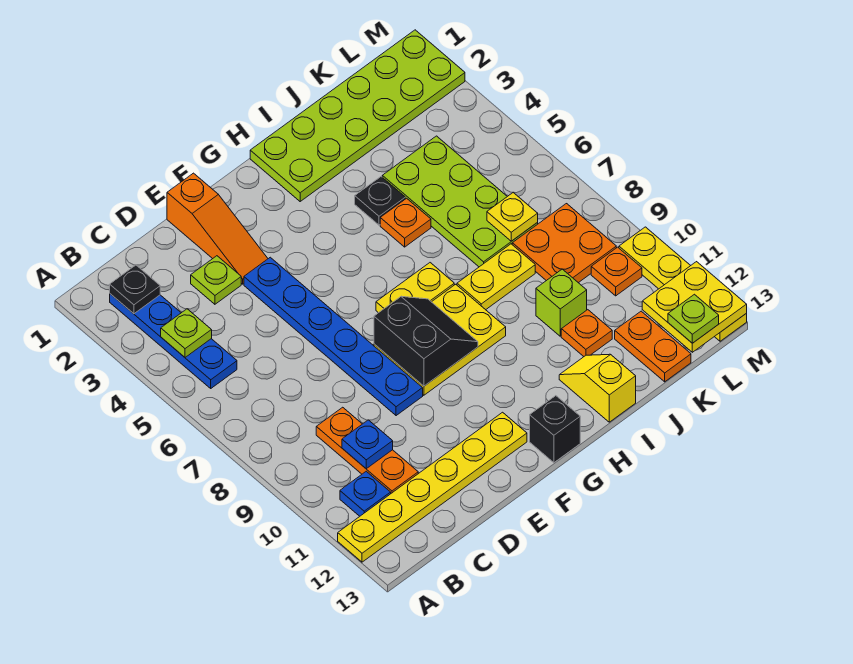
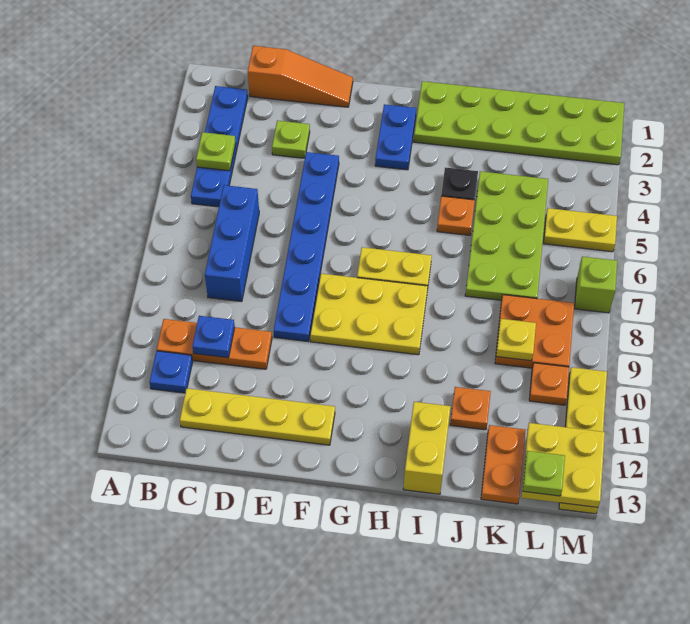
yellow 1x6 plate [338,412,527,562] -> yellow 1x4 plate [180,388,335,445]
black 1x1 plate [110,265,160,314] -> none
none -> blue 1x3 brick [205,185,259,302]
orange 1x3 plate [316,407,418,493] -> orange 1x3 plate turned to [157,319,272,369]
orange 1x3 slope [167,173,268,284] -> orange 1x3 slope turned to [248,46,353,107]
black 2x2 slope [374,296,478,386] -> none
none -> blue 1x2 plate [375,104,416,170]
black 1x1 brick [530,396,580,463] -> none
yellow 1x2 plate [457,244,535,310] -> yellow 1x2 plate moved to [544,208,617,252]
yellow 1x2 slope [559,354,636,422] -> yellow 1x2 brick [403,402,451,494]
lime 1x1 brick [536,269,587,336] -> lime 1x1 brick moved to [575,257,617,313]
yellow 1x1 plate [487,193,538,241] -> yellow 1x1 plate moved to [496,319,536,361]

